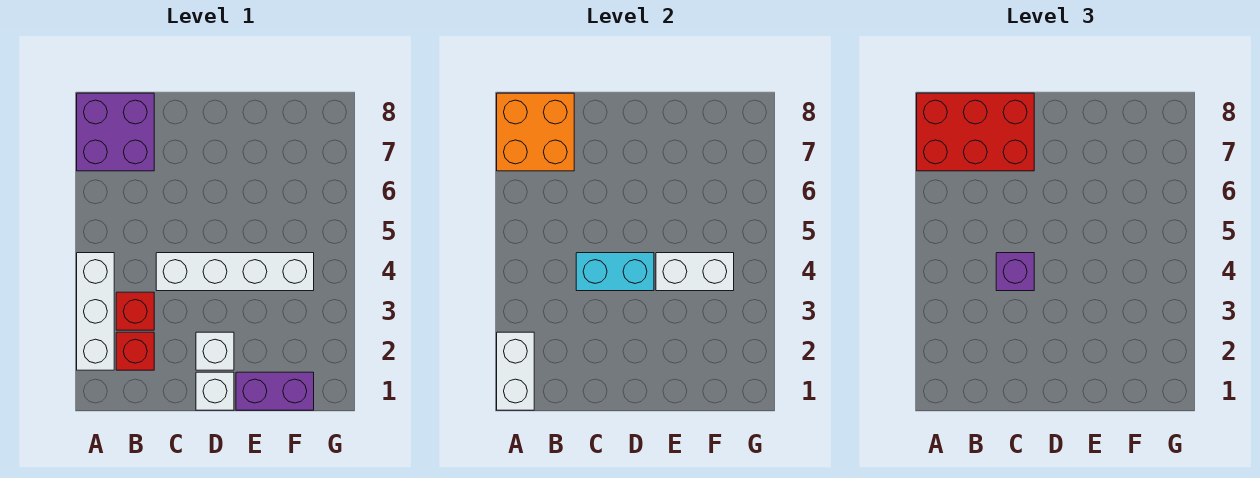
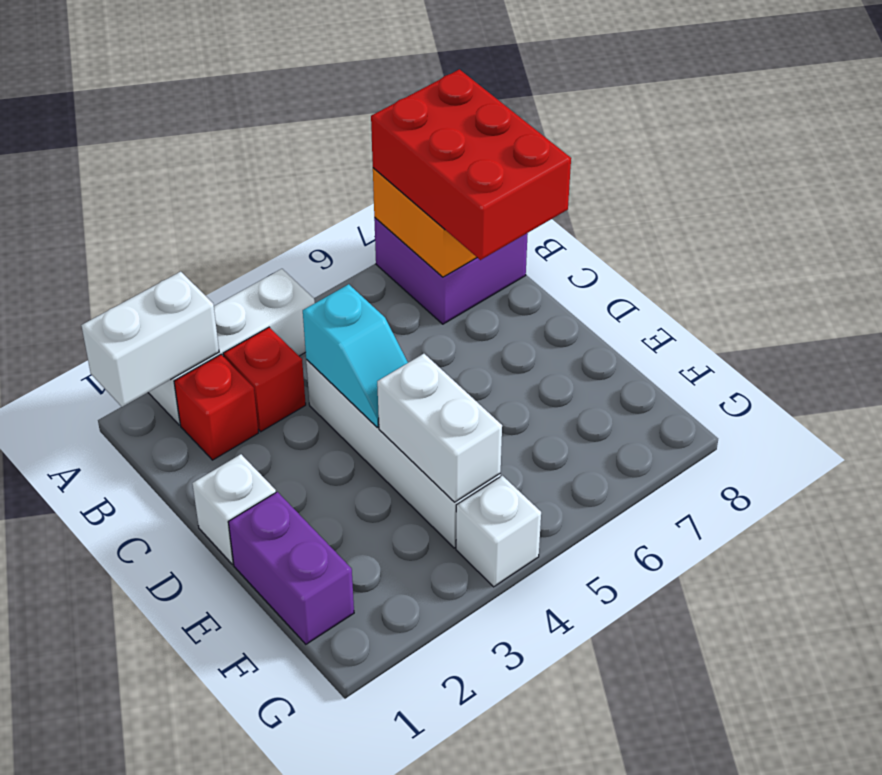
cyan 1x2 brick [576,253,654,291] -> cyan 1x2 slope [303,284,408,427]
purple 1x1 brick [996,253,1034,291] -> none
white 1x1 brick [196,332,234,370] -> white 1x1 brick moved to [456,476,541,587]

